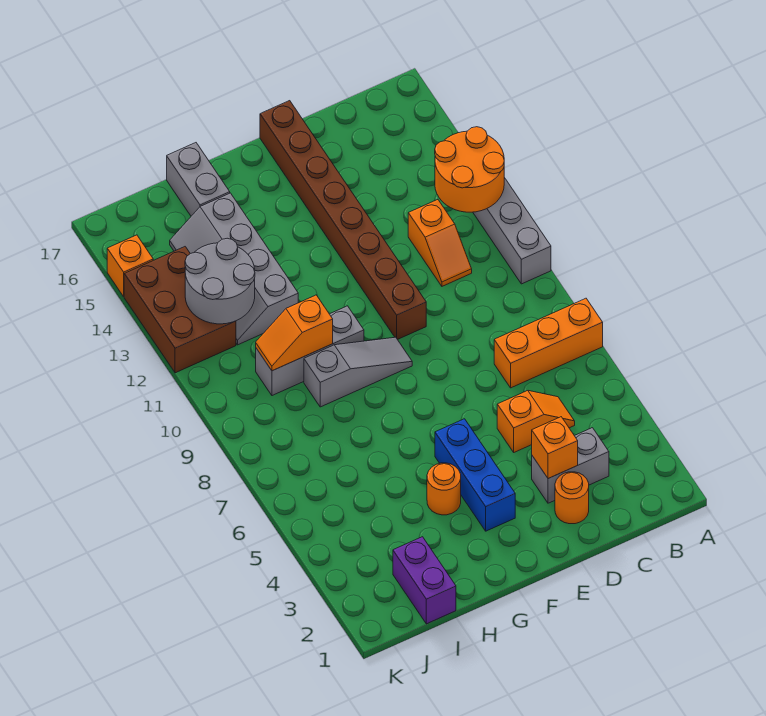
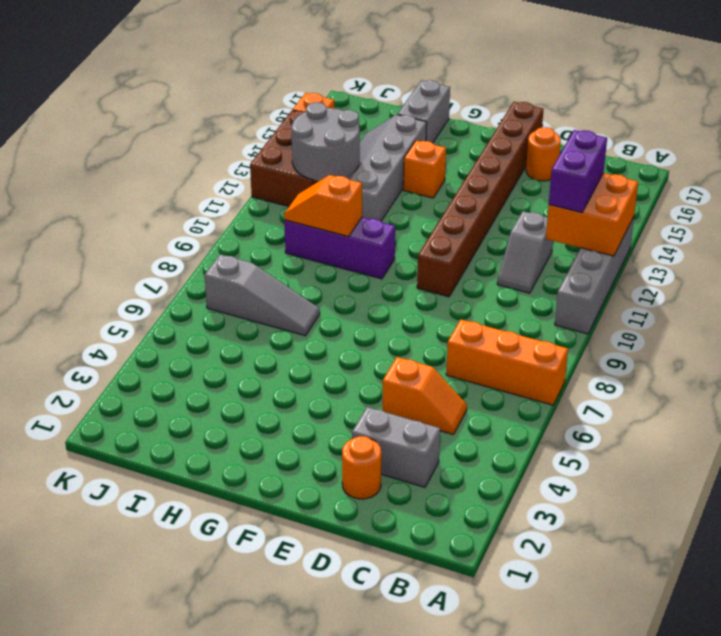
orange 2x2 round brick [435,127,504,212] -> orange 2x2 brick [546,173,638,256]
orange 1x2 slope [408,200,472,286] -> grey 1x2 slope [497,211,553,293]
orange 1x1 brick [532,417,578,479] -> orange 1x1 brick moved to [403,140,446,198]
blue 1x3 brick [435,419,515,531] -> none
grey 1x3 slope [304,337,412,407] -> grey 1x3 slope moved to [205,254,320,336]
orange 1x1 round brick [427,463,461,515] -> orange 1x1 round brick moved to [526,127,561,181]
grey 1x3 brick [256,306,364,396] -> purple 1x3 brick [284,217,395,279]
purple 1x2 brick [393,537,456,624] -> purple 1x2 brick moved to [549,130,607,213]

